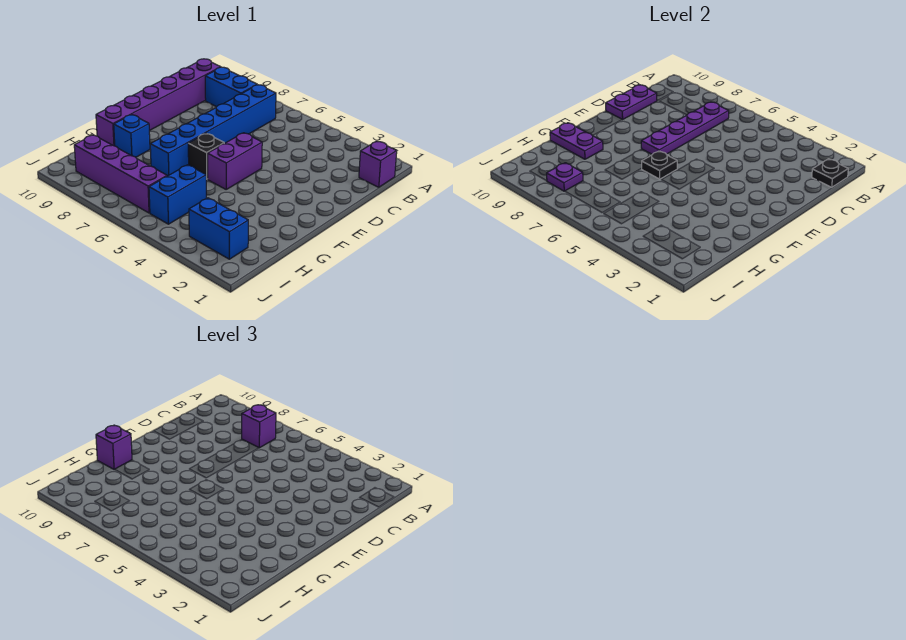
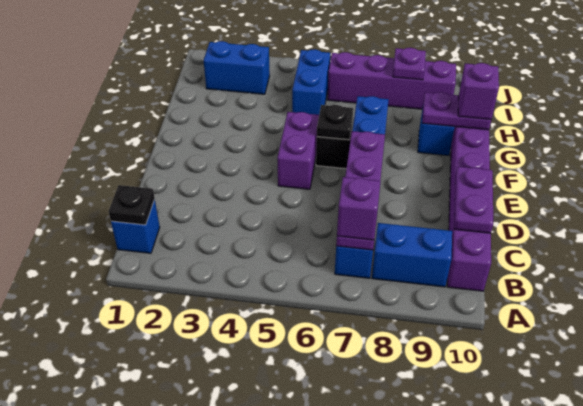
purple 1x1 brick [359,141,397,187] -> blue 1x1 brick [111,199,160,253]

